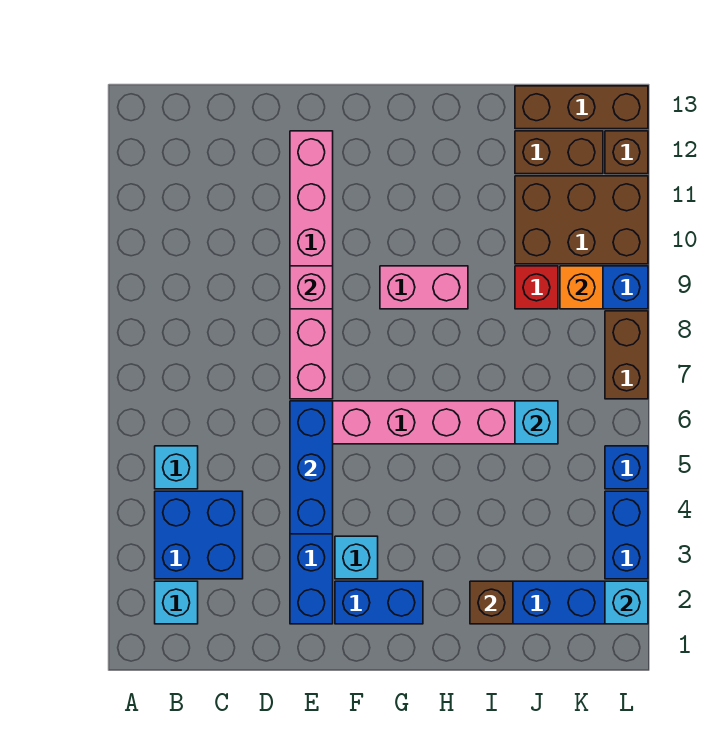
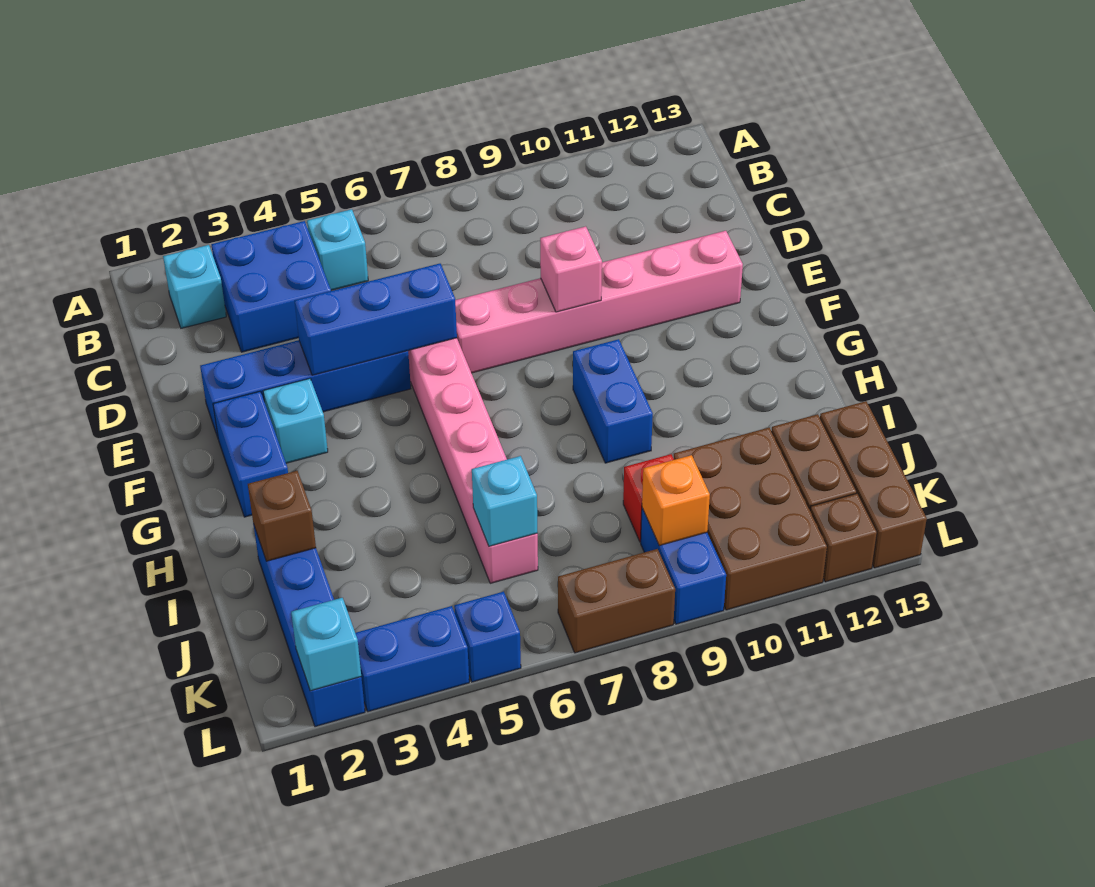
pink 1x2 brick [380,266,468,309] -> blue 1x2 brick [573,339,653,463]

